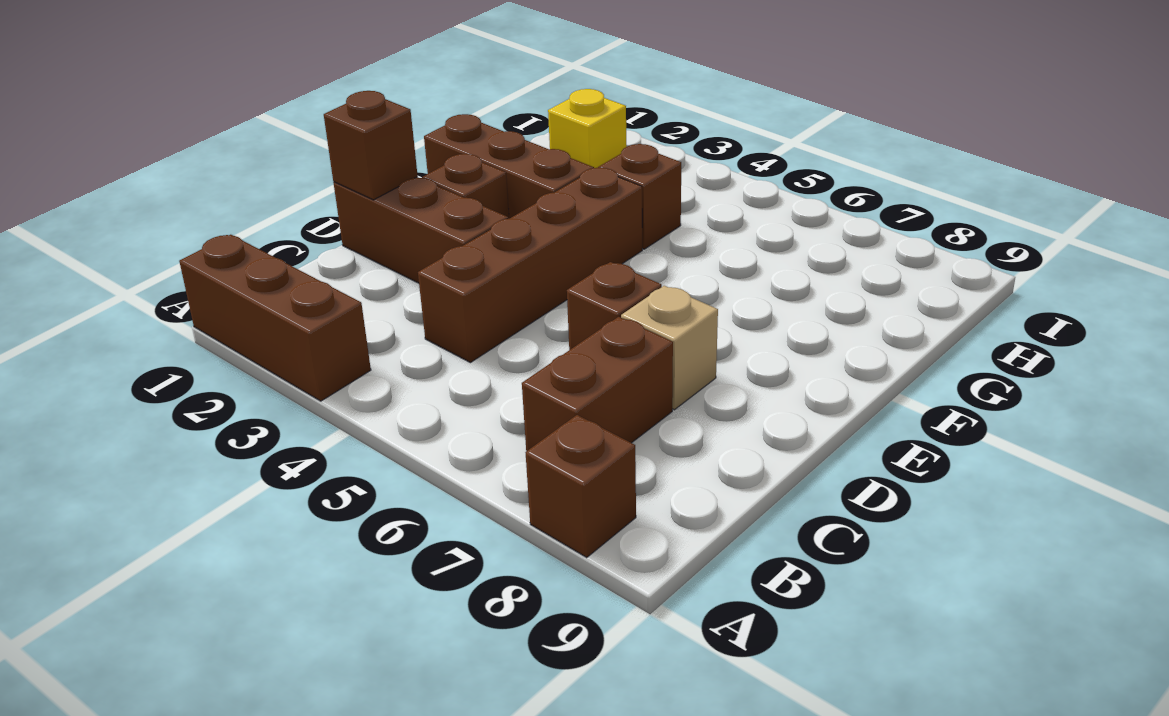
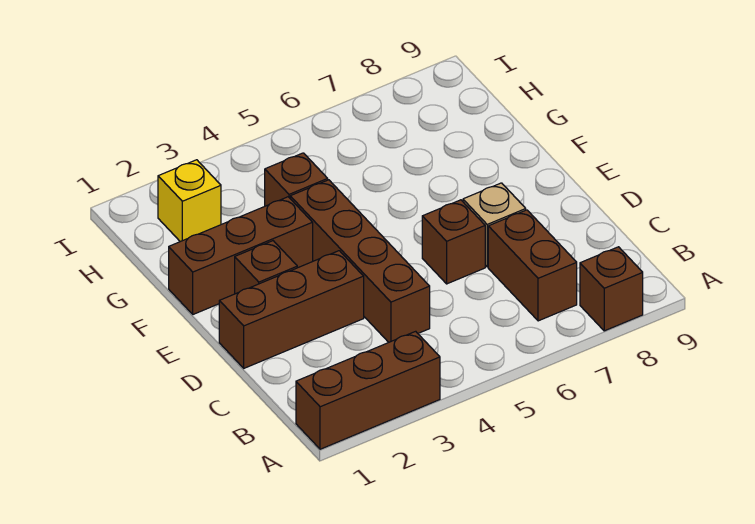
brown 1x1 brick [324,91,418,200] -> none

